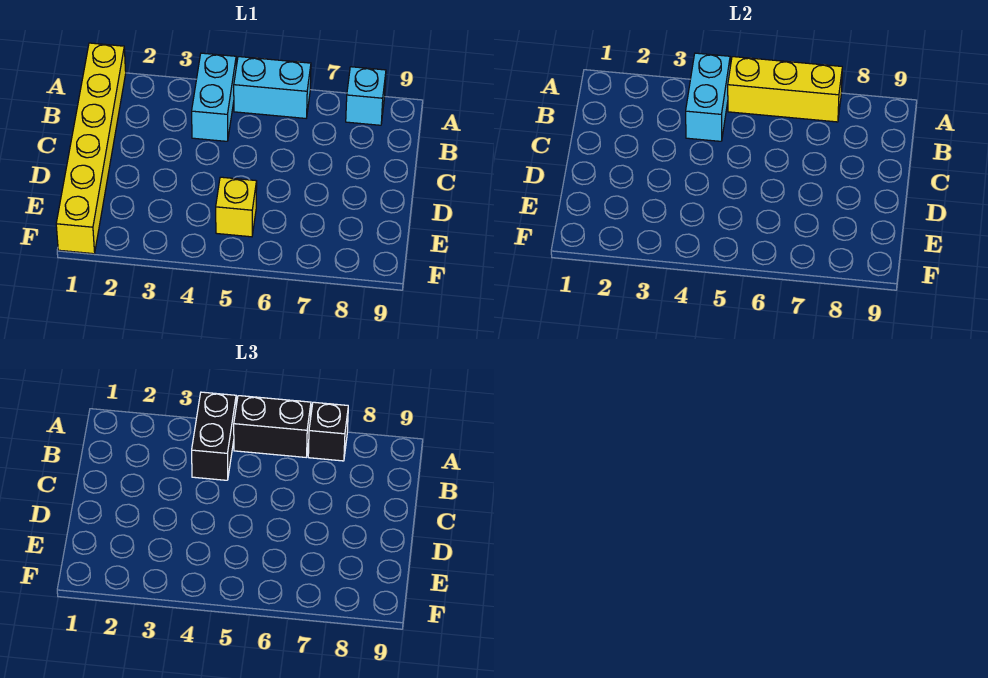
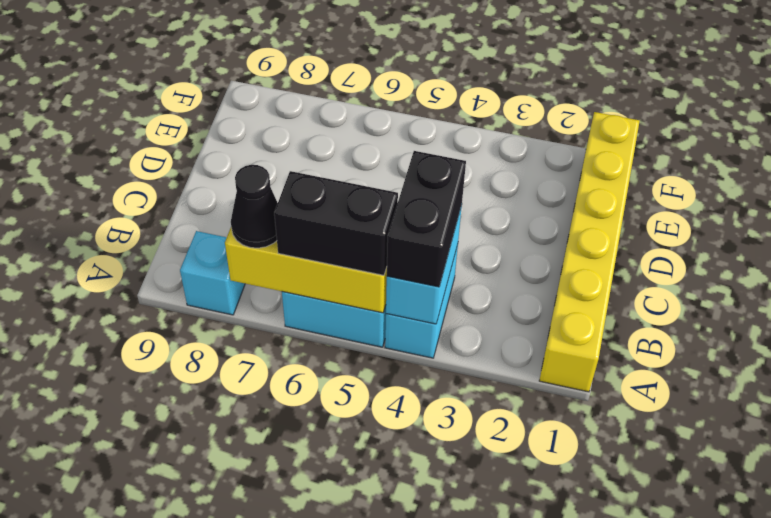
black 1x1 brick [308,402,348,461] -> black 1x1 cone [231,165,278,248]
yellow 1x1 brick [216,177,257,237] -> none

